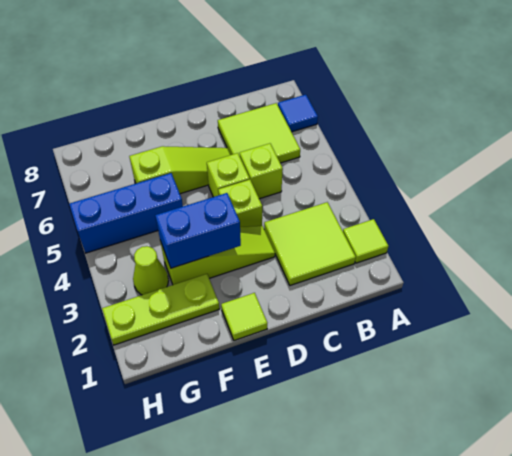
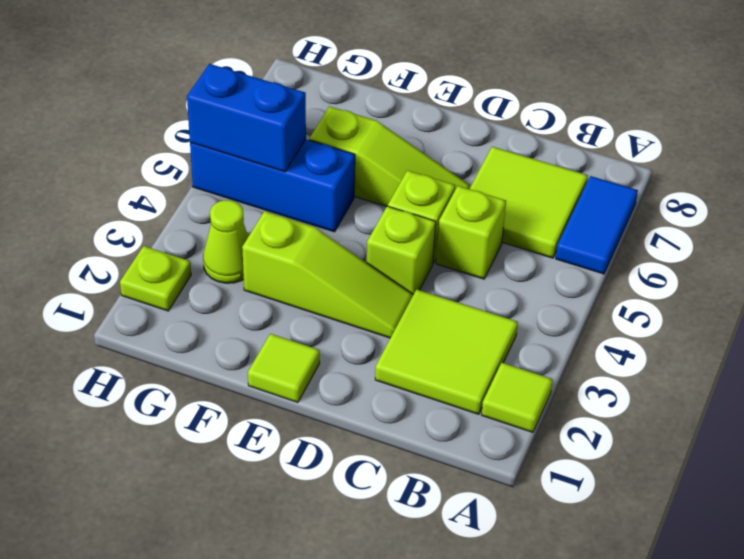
blue 1x1 tile [278,95,318,132] -> blue 1x2 tile [556,176,638,274]
blue 1x2 brick [155,193,241,268] -> blue 1x2 brick moved to [187,64,306,172]
lime 1x3 plate [102,274,219,345] -> lime 1x1 plate [120,246,191,311]

